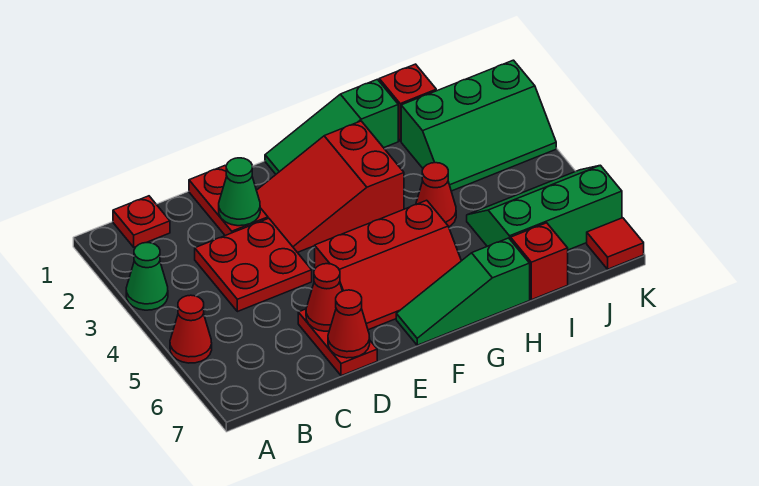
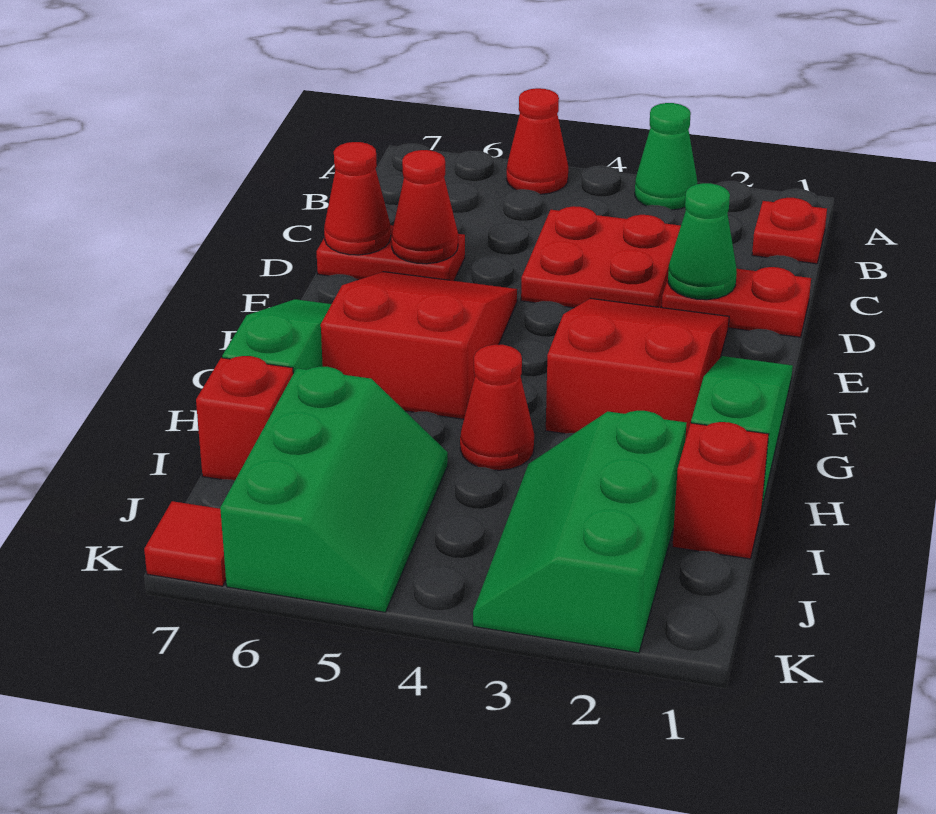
red 2x3 slope [315,200,461,330] -> red 2x3 slope turned to [321,272,517,419]

